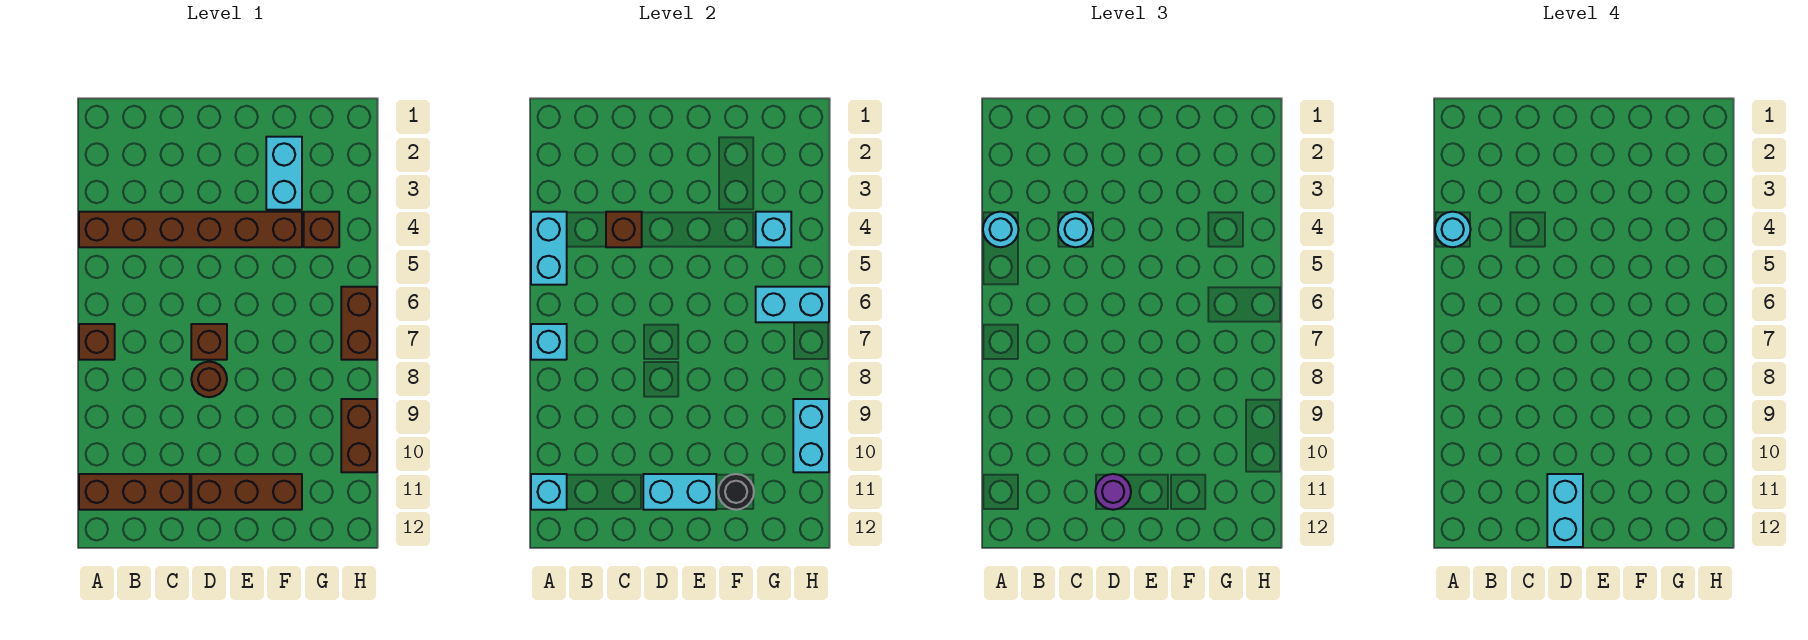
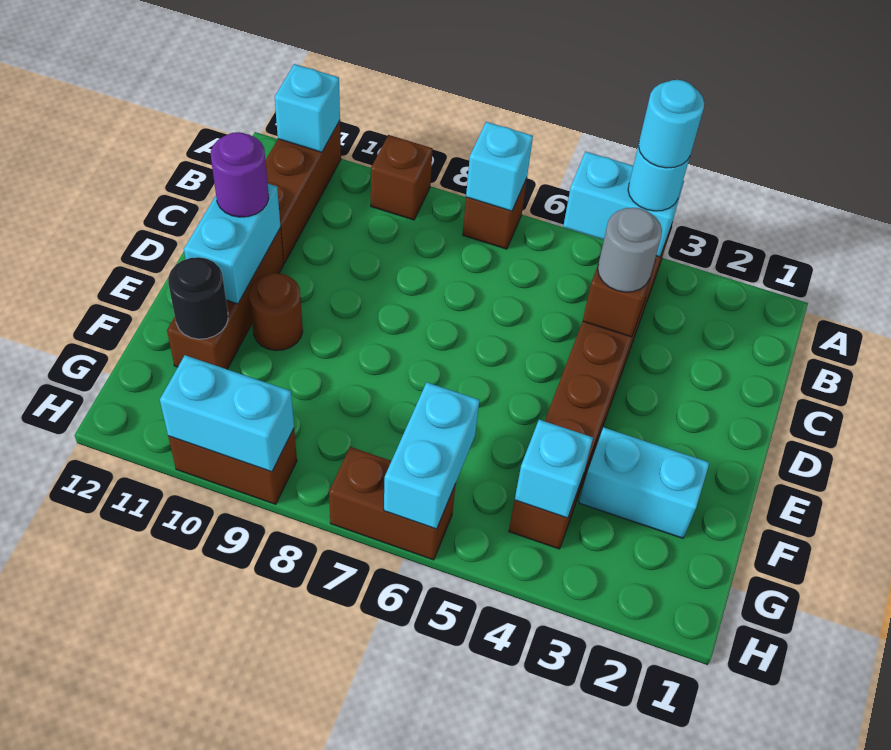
cyan 1x1 round brick [1058,212,1093,247] -> grey 1x1 round brick [598,208,662,292]
brown 1x1 brick [191,324,227,360] -> brown 1x1 brick moved to [371,135,433,220]
brown 1x1 round brick [191,362,227,397] -> brown 1x1 round brick moved to [249,273,303,351]
cyan 1x2 brick [1547,474,1583,547] -> none

